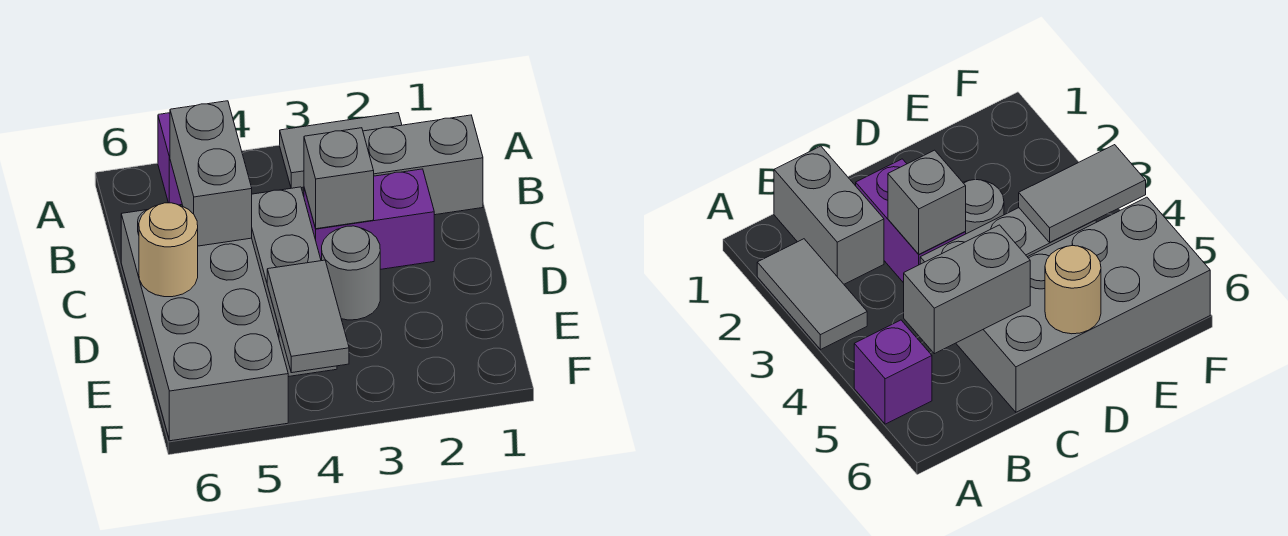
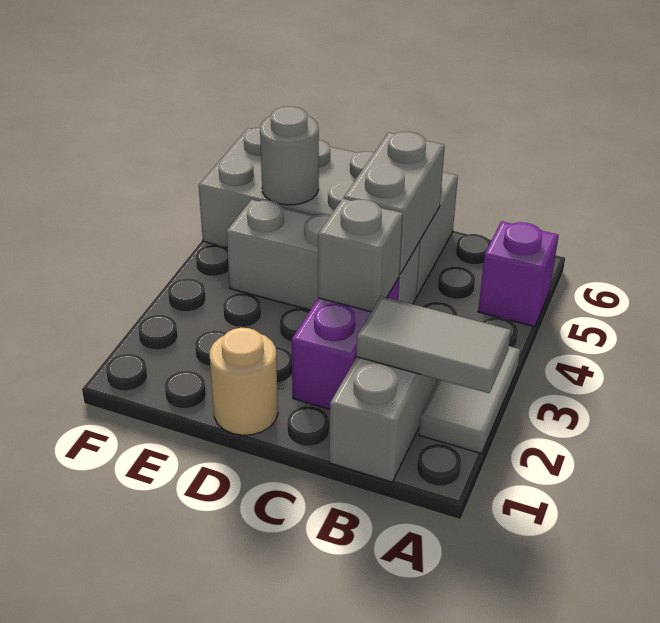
grey 1x2 brick [170,101,252,246] -> grey 1x2 brick turned to [344,132,445,274]
grey 1x1 round brick [322,226,380,320] -> grey 1x1 round brick moved to [260,107,319,205]
tan 1x1 round brick [139,203,198,297] -> tan 1x1 round brick moved to [210,328,278,435]
grey 1x2 tile [267,260,349,373] -> grey 1x2 tile moved to [356,296,511,393]

